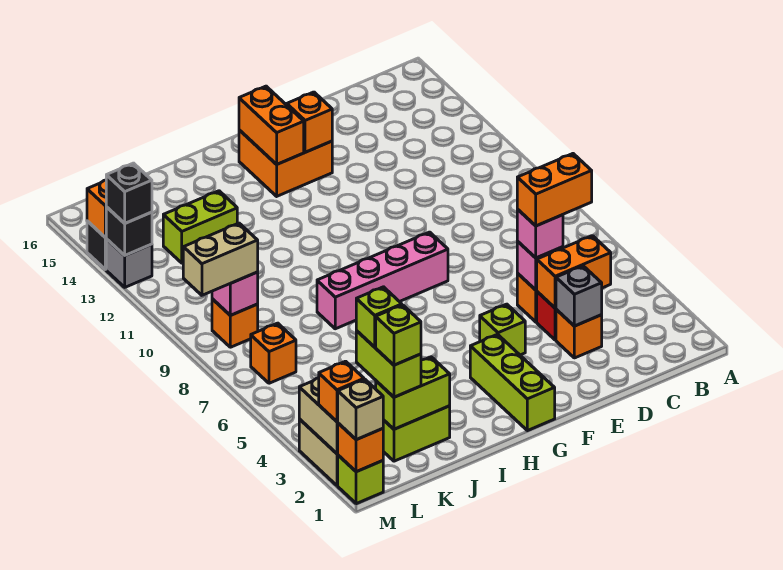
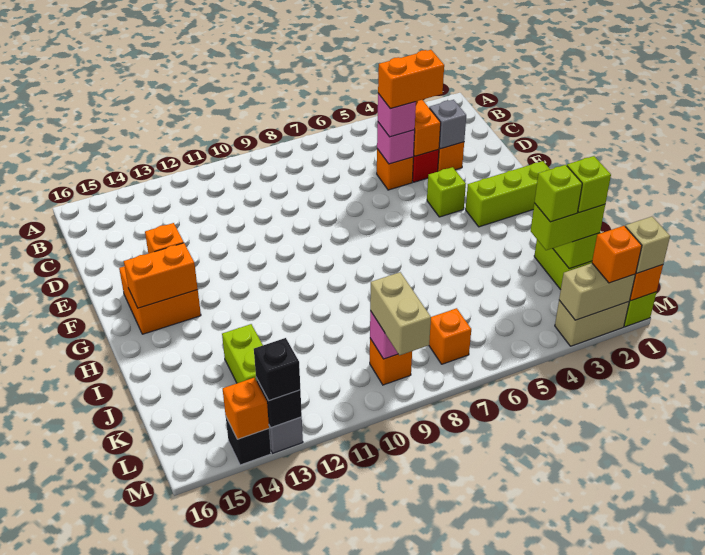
orange 1x2 brick [517,154,592,226] -> orange 1x2 brick turned to [378,50,444,109]
pink 1x4 brick [317,232,448,329] -> none

